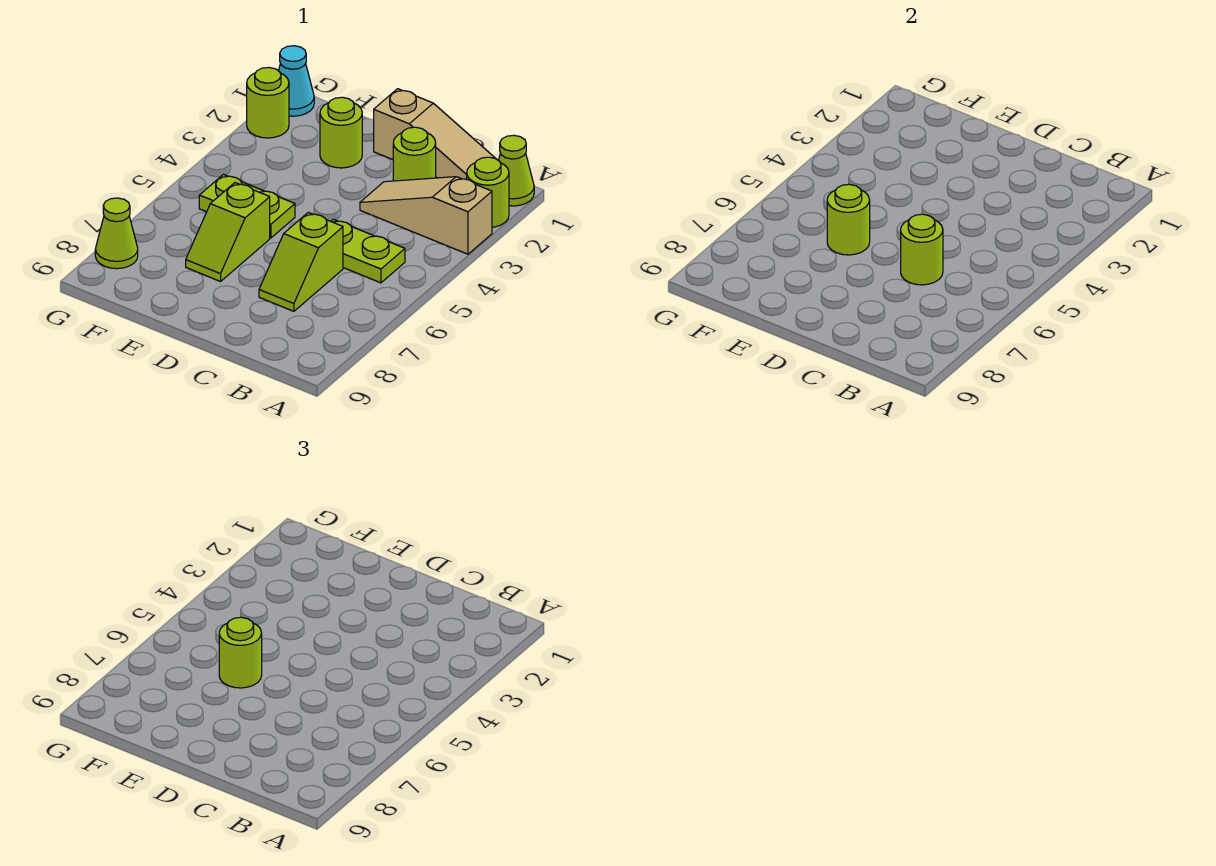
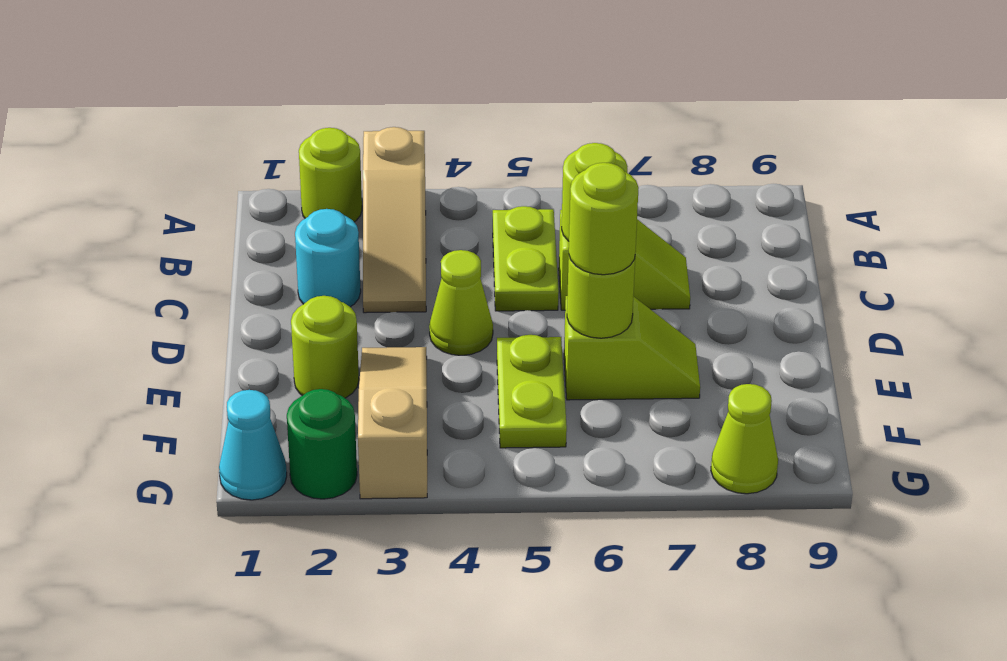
lime 1x1 cone [499,135,534,206] -> lime 1x1 cone moved to [429,250,493,355]
tan 1x3 slope [374,89,496,179] -> tan 1x3 slope moved to [358,347,427,499]
lime 1x1 round brick [393,127,436,181] -> cyan 1x1 round brick [295,209,361,307]
lime 1x1 round brick [247,67,289,138] -> green 1x1 round brick [287,389,357,499]

